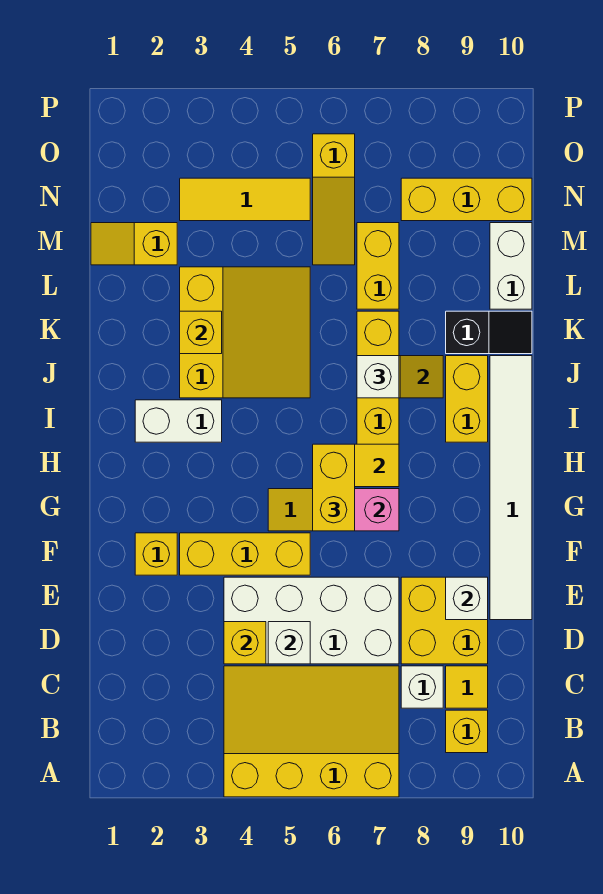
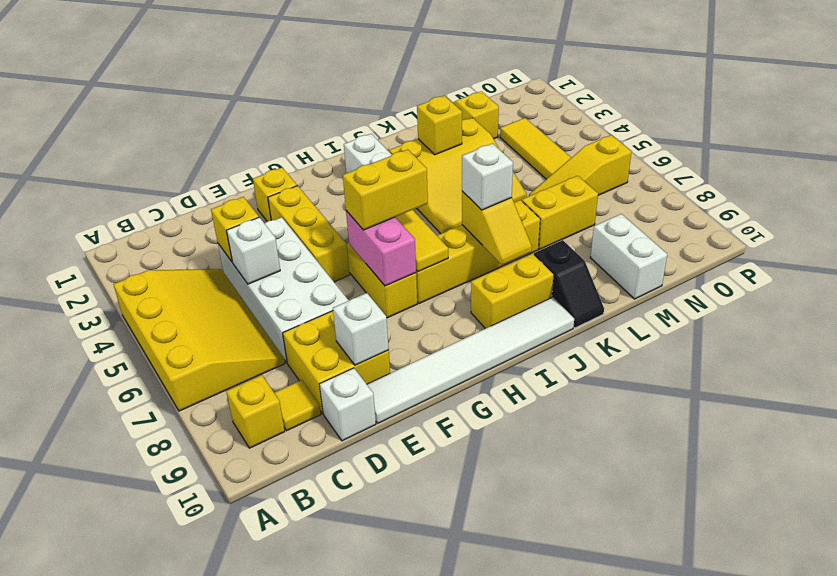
white 1x1 brick [401,666,443,708] -> white 1x1 brick moved to [320,368,376,441]
white 1x2 brick [490,223,532,309] -> white 1x2 brick turned to [590,214,667,299]
yellow 1x3 brick [401,178,532,221] -> none

